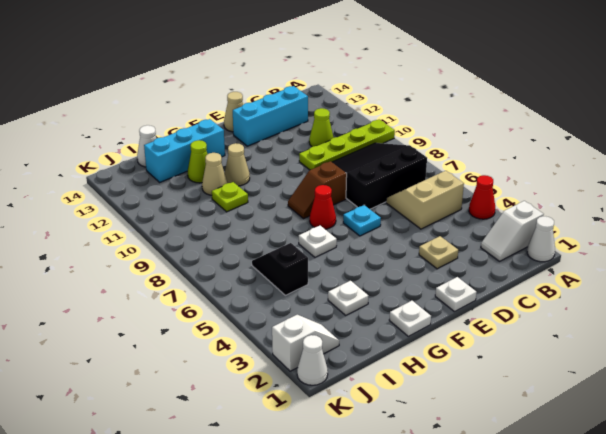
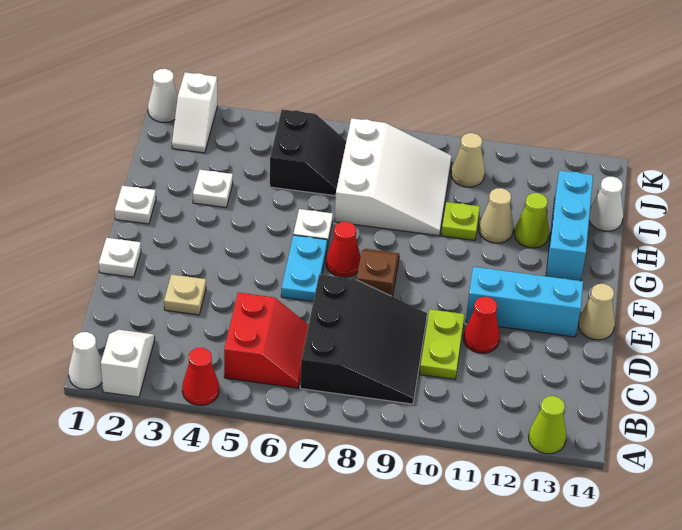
lime 1x4 plate [299,119,395,170] -> lime 1x2 plate [420,309,465,379]
tan 2x2 slope [386,171,464,229] -> red 2x2 slope [224,293,308,388]
lime 1x1 cone [309,108,334,147] -> lime 1x1 cone moved to [529,396,566,454]
cyan 1x3 brick [233,86,308,146] -> cyan 1x3 brick turned to [466,267,583,337]
none -> red 1x1 cone [464,297,500,353]
cyan 1x1 plate [343,205,381,236] -> cyan 1x2 plate [281,235,327,302]
tan 1x1 cone [225,143,250,186] -> tan 1x1 cone moved to [451,133,485,187]
none -> white 3x3 slope [334,118,452,236]
black 1x2 slope [252,243,308,295] -> black 2x2 slope [270,109,346,196]

